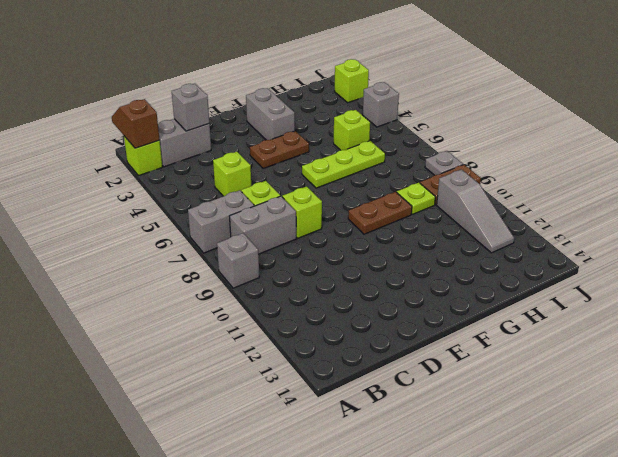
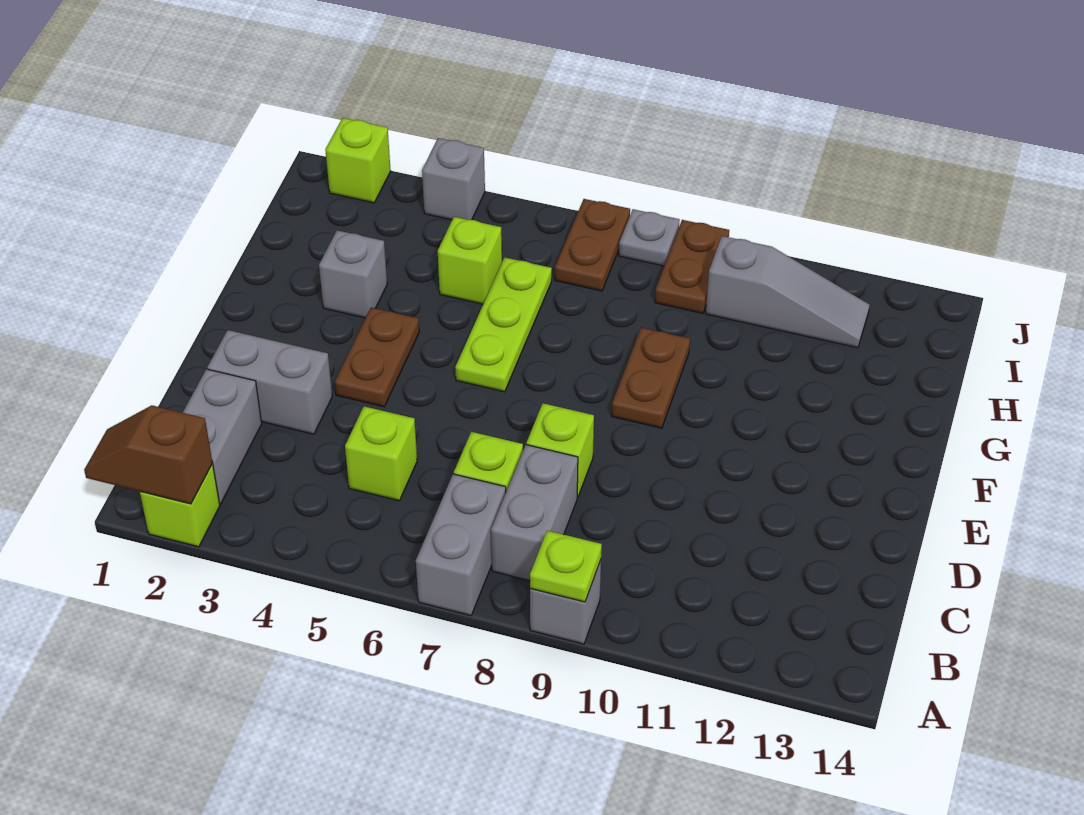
grey 1x1 brick [172,84,209,131] -> grey 1x1 brick moved to [319,230,387,318]
grey 1x2 brick [246,88,295,140] -> grey 1x2 brick moved to [207,330,332,434]
lime 1x1 plate [397,183,435,214] -> lime 1x1 plate moved to [530,531,602,602]
none -> brown 1x2 plate [555,199,630,291]

